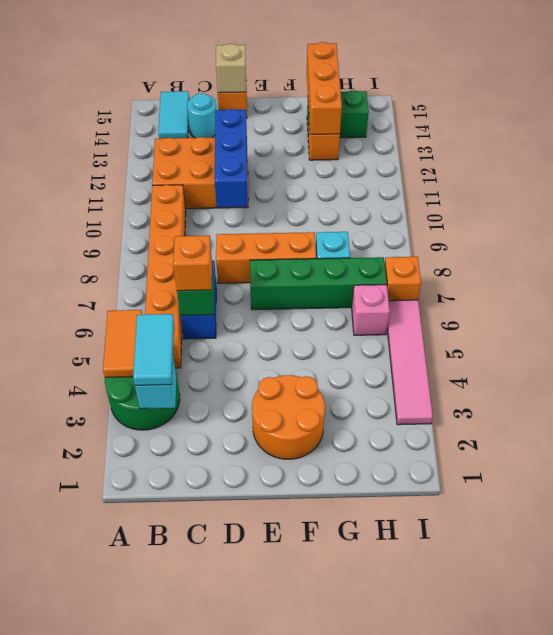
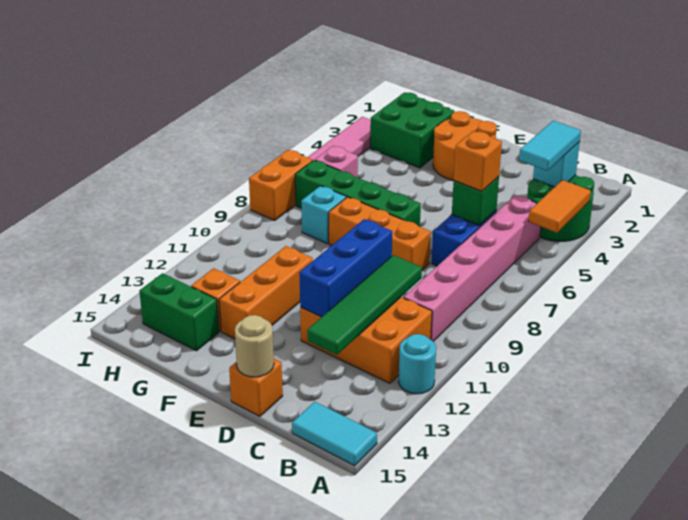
orange 1x6 brick [145,185,186,368] -> pink 1x6 brick [404,195,541,341]
cyan 1x2 tile [159,91,189,139] -> cyan 1x2 tile turned to [292,402,377,466]
none -> green 1x4 tile [307,255,422,355]
cyan 1x1 round brick [187,93,216,138] -> cyan 1x1 round brick moved to [399,334,436,394]
tan 1x1 brick [216,44,246,93] -> tan 1x1 round brick [235,315,274,377]
none -> green 2x2 brick [370,92,454,168]
orange 1x3 brick [307,42,342,134] -> orange 1x3 brick moved to [219,246,313,339]
orange 1x1 brick [385,257,421,301] -> orange 1x2 brick [249,150,313,220]

